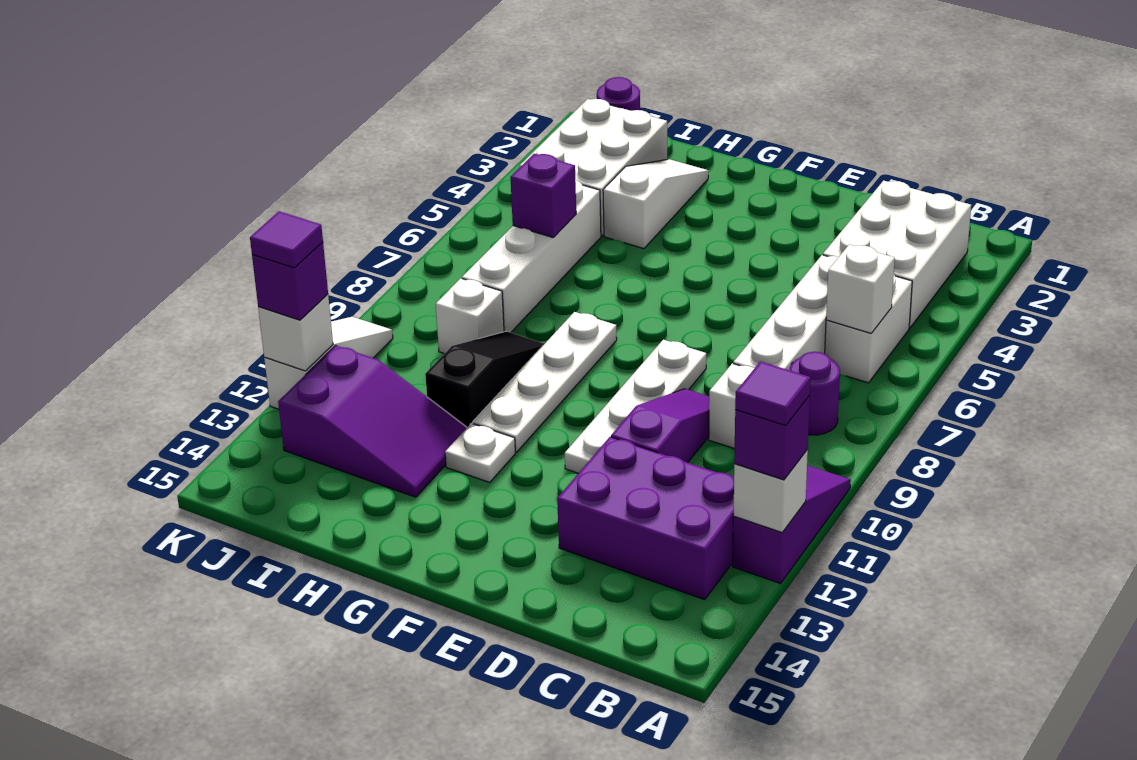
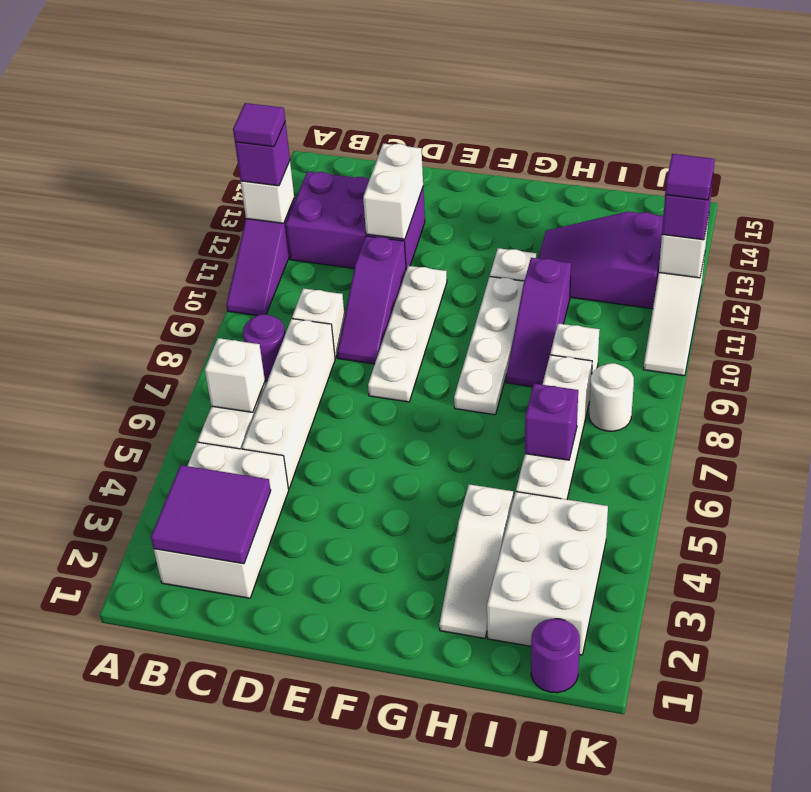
none -> purple 2x2 tile [151,465,271,564]
none -> white 1x2 brick [363,143,423,239]
black 1x3 slope [425,331,544,427] -> purple 1x3 slope [506,258,571,387]
none -> white 1x1 round brick [589,363,634,431]

